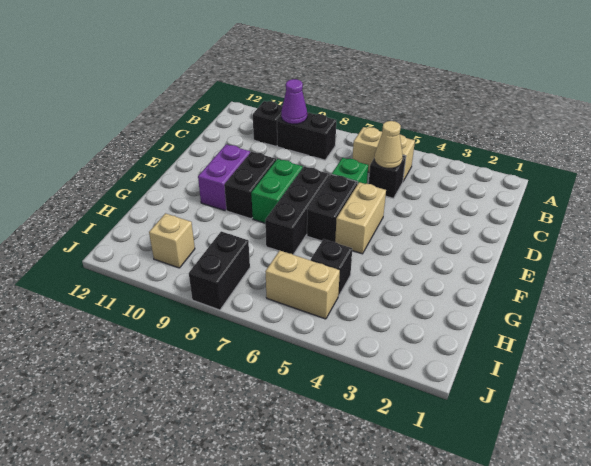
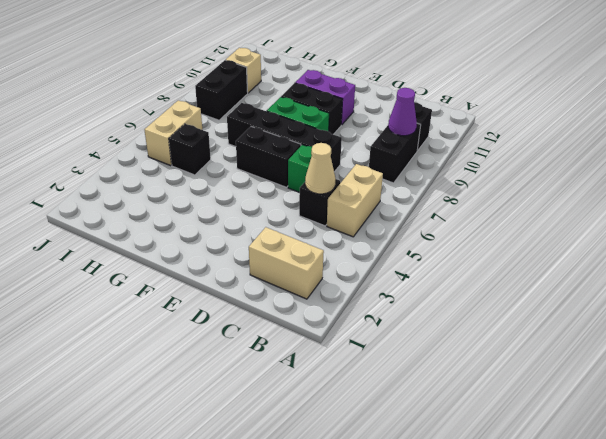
tan 1x2 brick [335,182,386,254] -> tan 1x2 brick moved to [249,227,324,299]
black 1x3 brick [265,167,330,255] -> black 1x4 brick [227,103,342,172]
black 1x2 brick [189,231,250,310] -> black 1x2 brick turned to [195,60,248,120]

